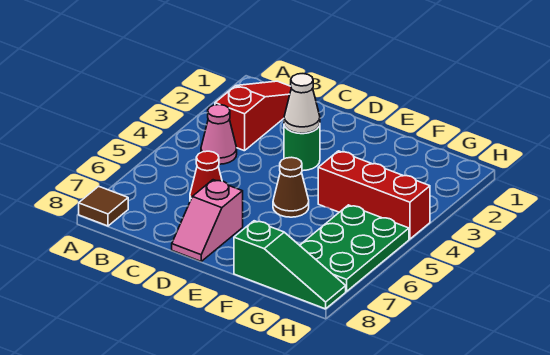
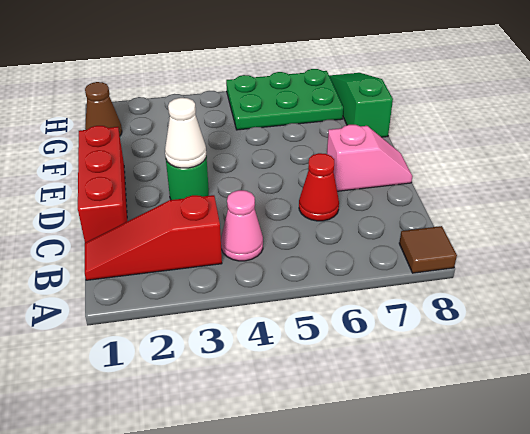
brown 1x1 cone [273,157,309,217] -> brown 1x1 cone moved to [85,82,122,136]
red 1x3 brick [318,151,430,239] -> red 1x3 brick moved to [78,126,127,243]

